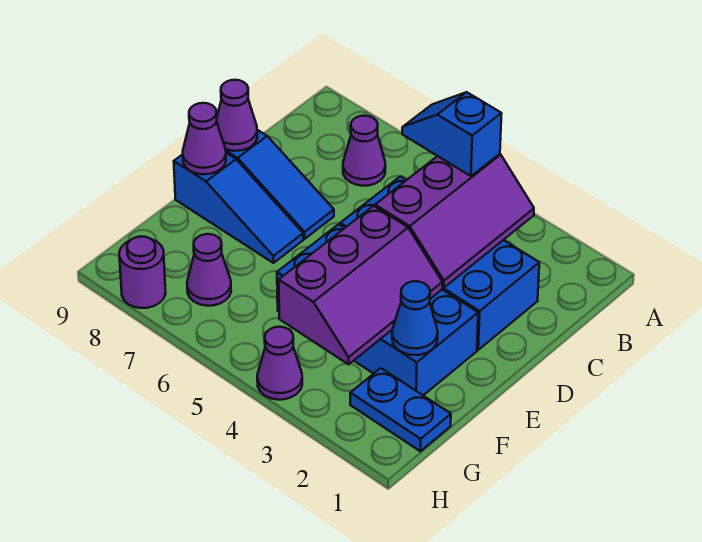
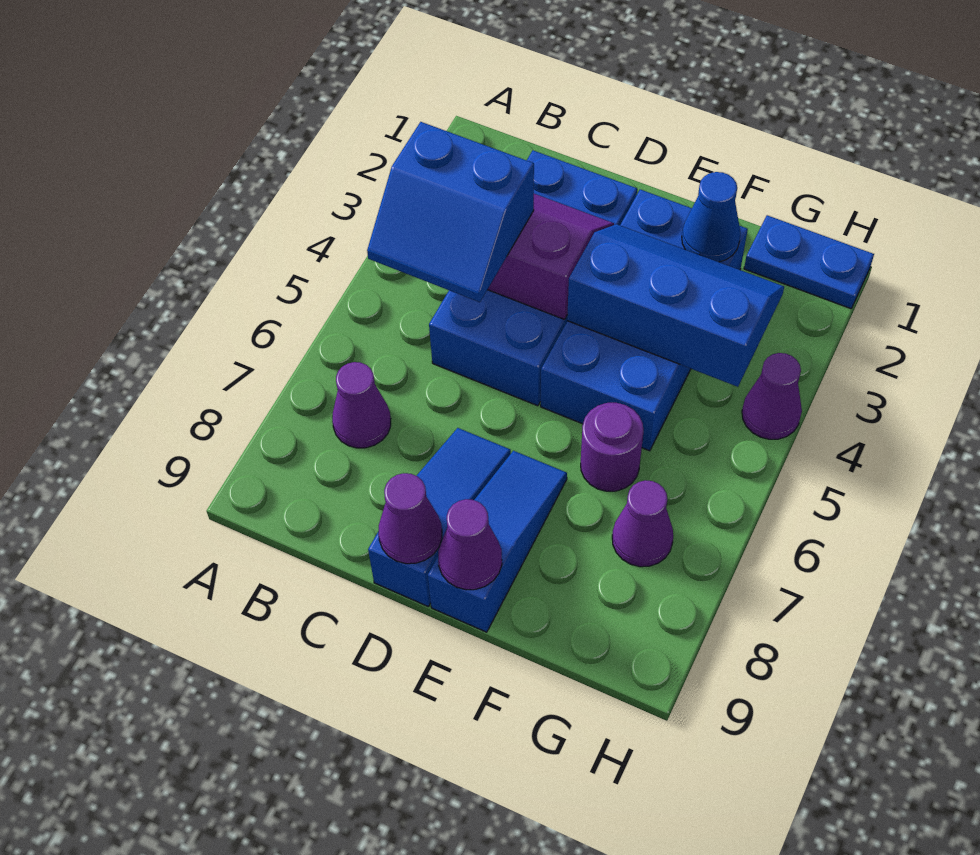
blue 1x2 slope [402,92,502,176] -> blue 2x2 slope [367,122,534,302]
purple 2x3 slope [279,206,443,364] -> blue 2x3 slope [567,224,784,387]
blue 1x2 plate [350,368,451,451] -> blue 1x2 plate turned to [744,215,874,309]
purple 1x1 round brick [119,236,166,308] -> purple 1x1 round brick moved to [581,403,643,491]

